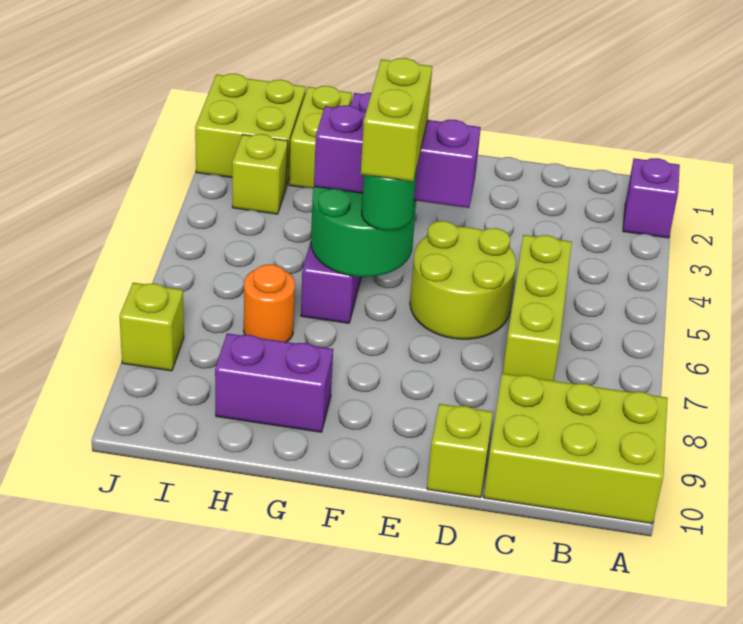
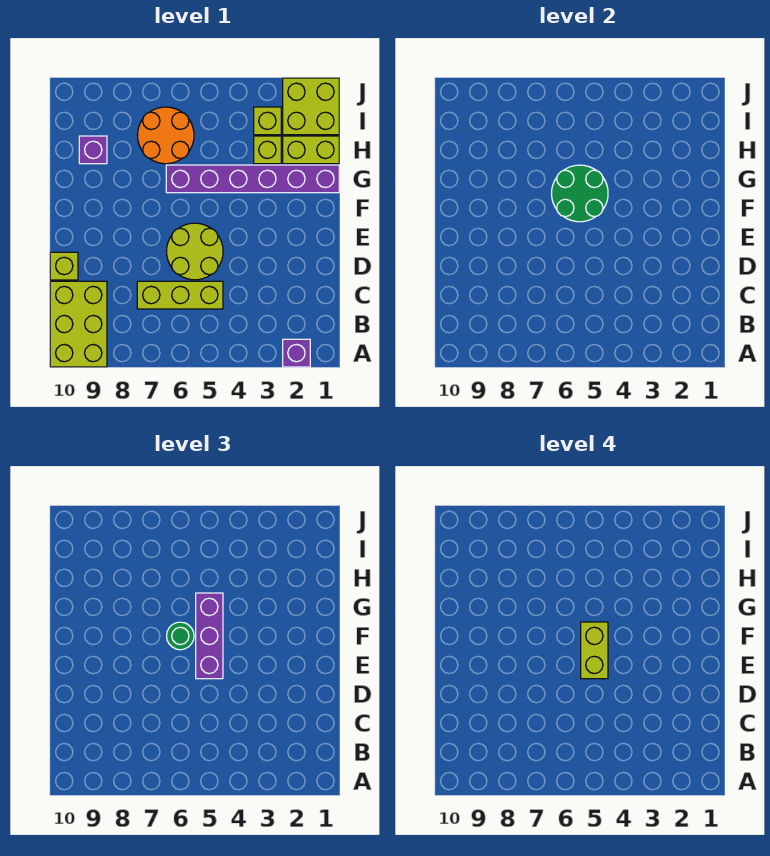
lime 1x2 brick [361,58,432,181] -> lime 1x2 brick turned to [581,622,608,679]
purple 1x2 brick [215,333,333,432] -> purple 1x1 brick [79,136,107,164]
orange 1x1 round brick [244,264,295,342] -> orange 2x2 round brick [137,107,194,164]
lime 1x1 brick [119,283,184,371] -> lime 1x1 brick moved to [254,136,281,164]

